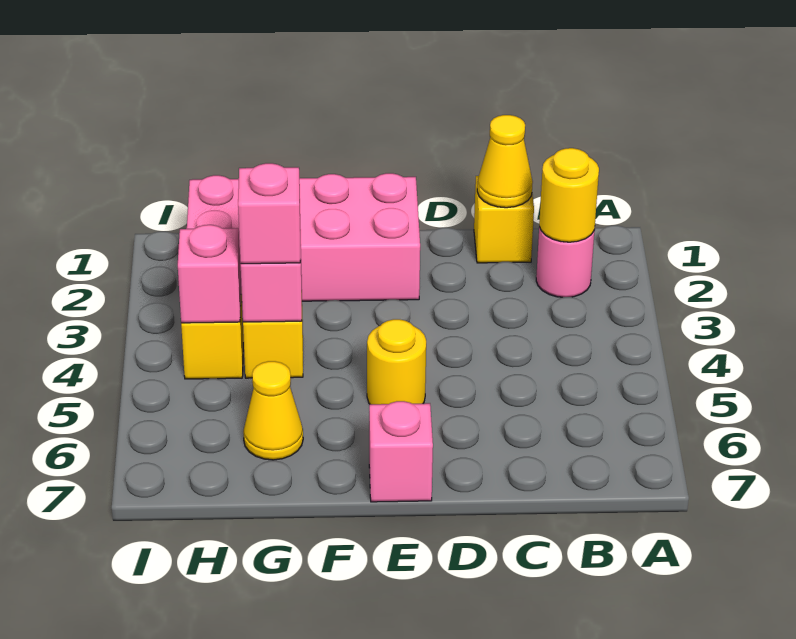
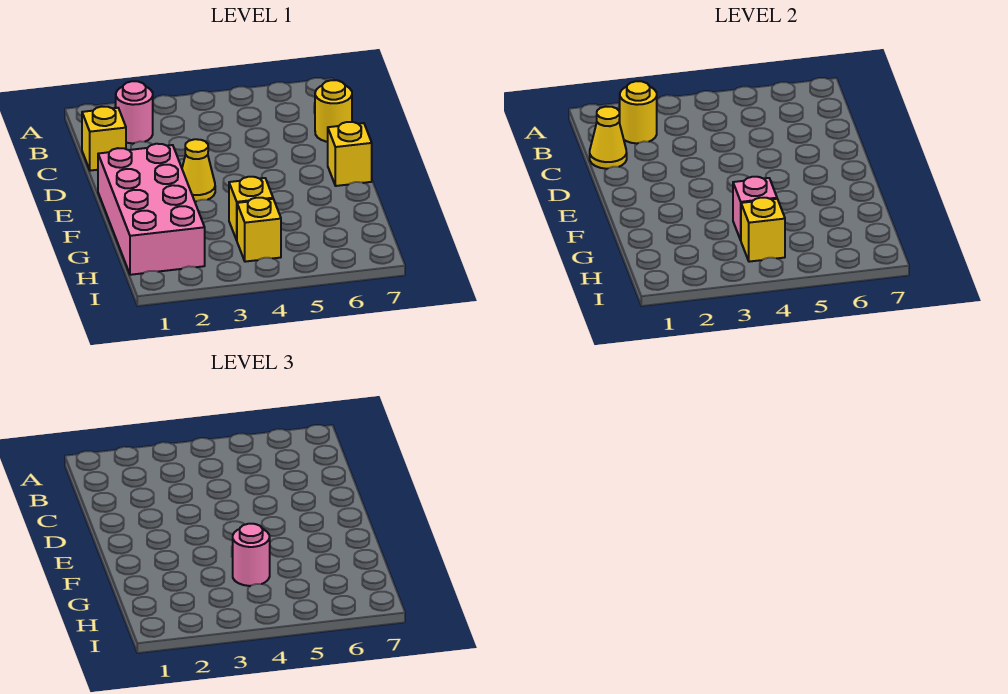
yellow 1x1 round brick [367,319,426,404] -> yellow 1x1 round brick moved to [315,80,352,142]
pink 1x1 brick [369,401,433,502] -> yellow 1x1 brick [328,122,372,186]
pink 1x1 brick [238,163,300,264] -> pink 1x1 round brick [233,524,270,586]
yellow 1x1 cone [243,361,303,460] -> yellow 1x1 cone moved to [182,139,215,202]
pink 1x1 brick [178,225,241,323] -> yellow 1x1 brick [741,198,785,262]

